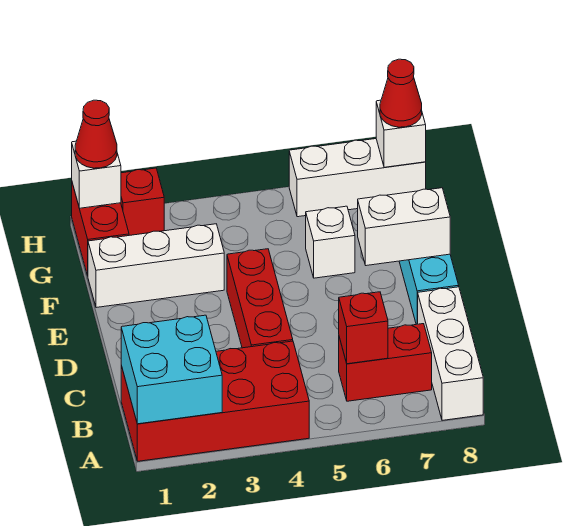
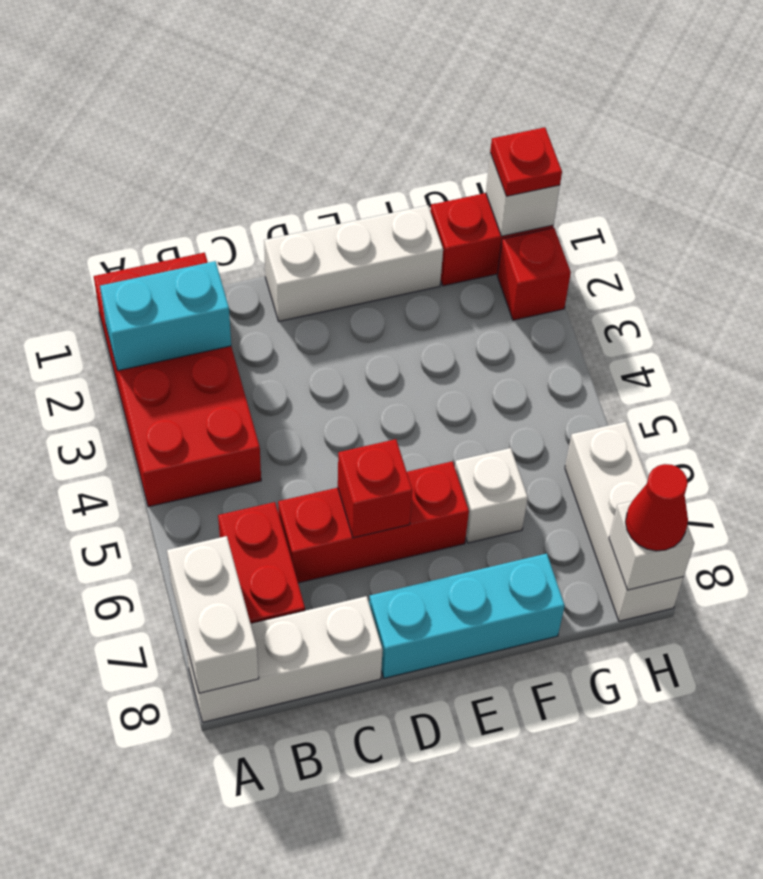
cyan 2x2 brick [121,315,222,424] -> cyan 1x2 brick [100,261,231,371]
red 1x1 brick [339,292,388,364] -> red 1x1 brick moved to [338,439,412,538]
red 1x3 brick [227,249,293,348] -> red 1x3 brick moved to [278,461,469,583]
white 1x2 brick [358,188,450,266] -> white 1x2 brick moved to [167,536,259,693]
white 1x3 brick [88,224,224,308] -> white 1x3 brick turned to [264,205,443,321]
red 1x1 cone [75,100,117,168] -> red 1x1 plate [490,127,562,196]

